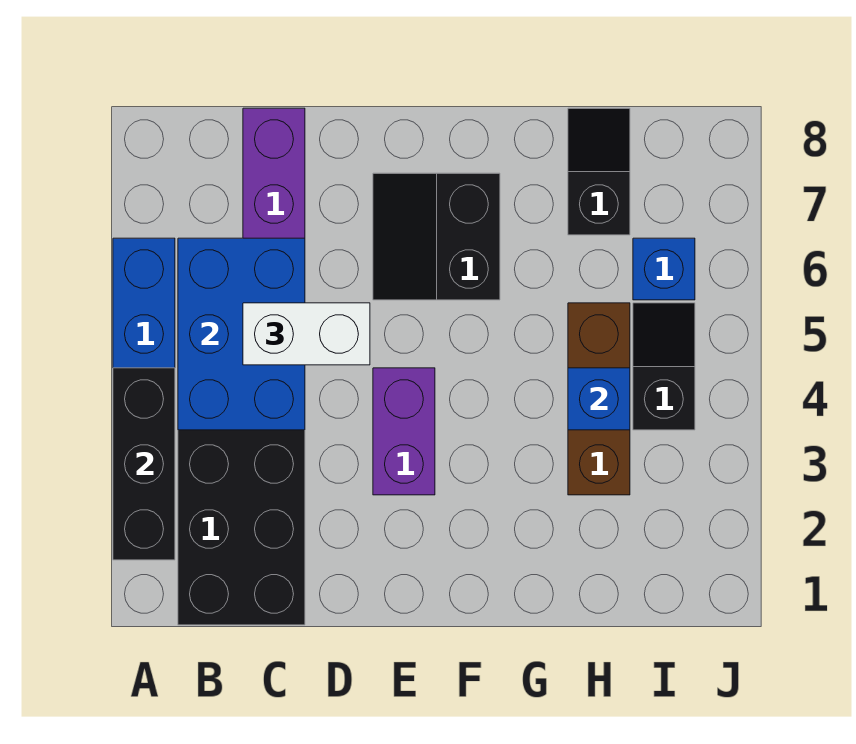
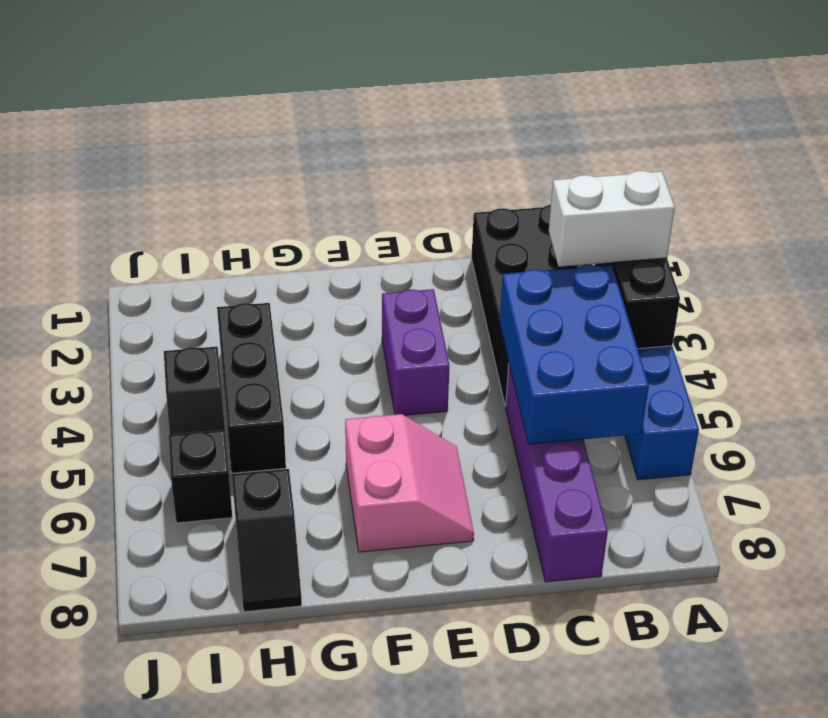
white 1x2 brick [243,303,370,365] -> white 1x2 brick moved to [549,171,675,267]
black 2x2 slope [373,173,500,300] -> pink 2x2 slope [345,414,474,552]
brown 1x3 brick [568,303,630,495] -> black 1x3 brick [217,303,286,473]
blue 1x1 brick [568,368,630,430] -> none
blue 1x1 brick [633,238,695,300] -> black 1x1 brick [169,430,232,523]

